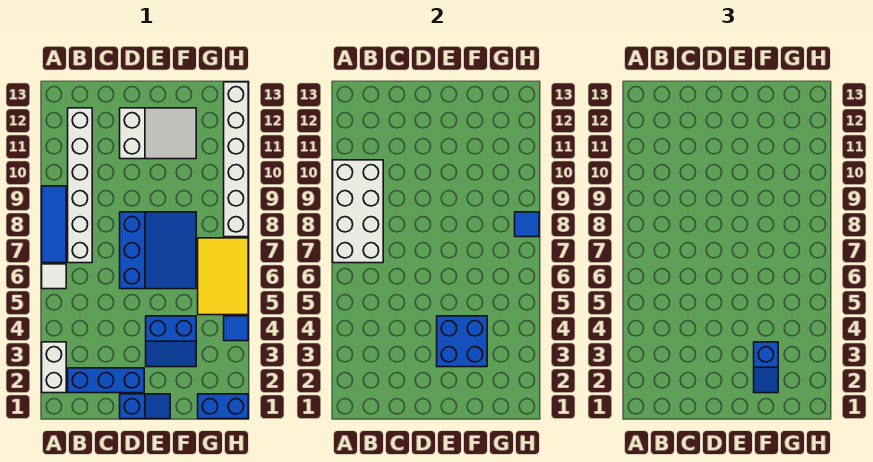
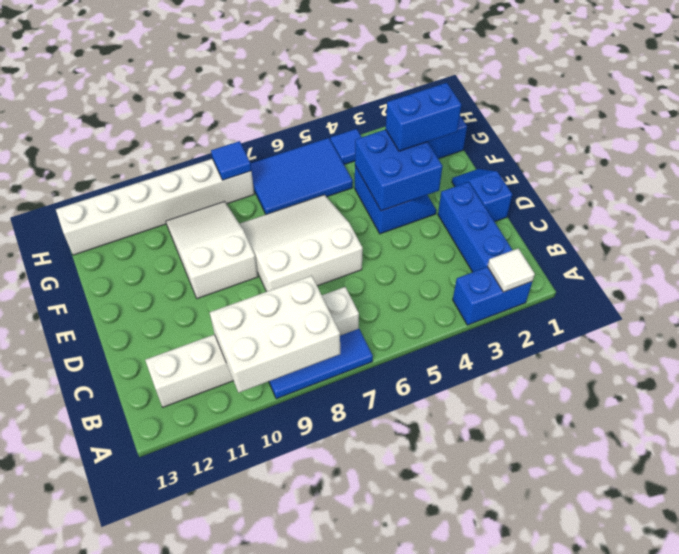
white 1x2 brick [42,342,66,393] -> blue 1x2 brick [453,267,532,325]
white 1x1 tile [42,264,66,289] -> white 1x1 tile moved to [488,248,535,292]
white 2x4 brick [333,160,383,263] -> white 2x3 brick [209,276,340,393]
blue 3x3 slope [120,212,196,289] -> white 3x3 slope [240,195,363,292]
white 2x3 slope [120,108,196,159] -> white 2x3 slope moved to [166,201,258,299]
blue 1x2 slope [754,342,778,393] -> blue 1x2 brick [386,83,461,151]
yellow 2x3 tile [198,238,248,315] -> blue 2x3 tile [251,138,353,214]

